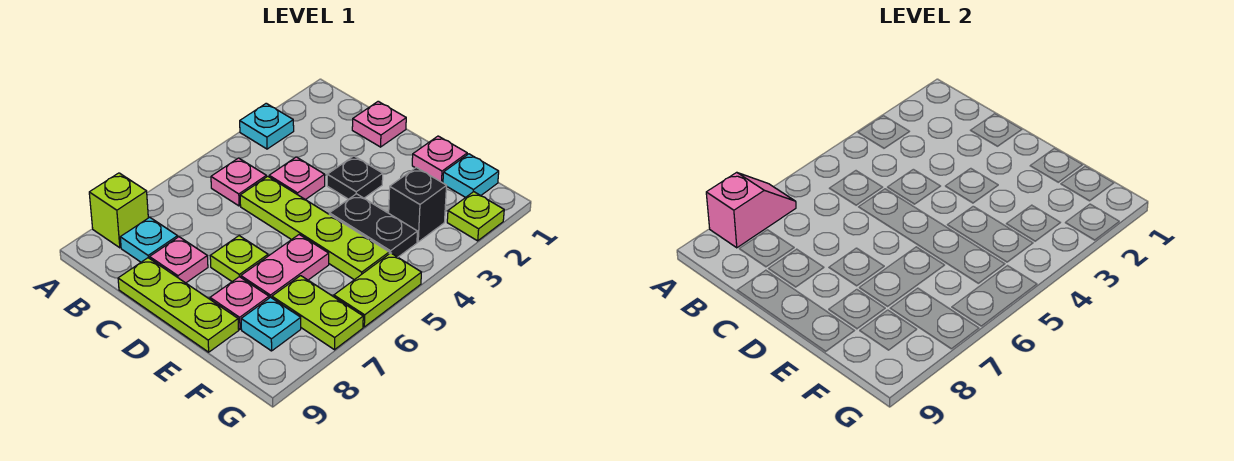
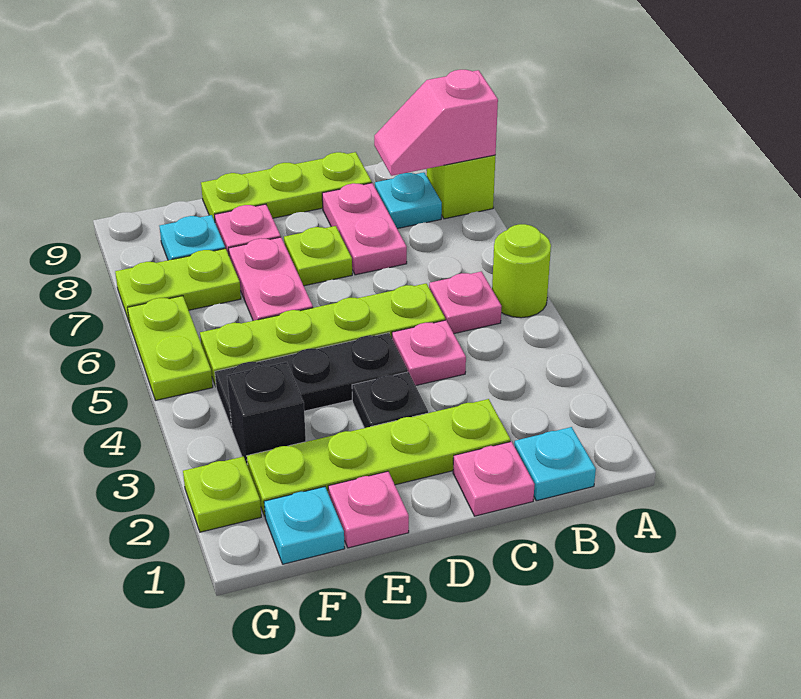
cyan 1x1 plate [240,103,294,149] -> cyan 1x1 plate moved to [514,427,596,501]
none -> lime 1x1 round brick [492,224,551,318]
pink 1x2 slope [706,172,796,248] -> pink 1x2 slope turned to [374,70,498,176]
none -> lime 1x4 plate [247,399,511,516]
pink 1x1 plate [150,237,208,283] -> pink 1x2 plate [322,183,407,275]
black 1x2 plate [329,194,417,257] -> black 1x3 plate [215,333,408,428]

